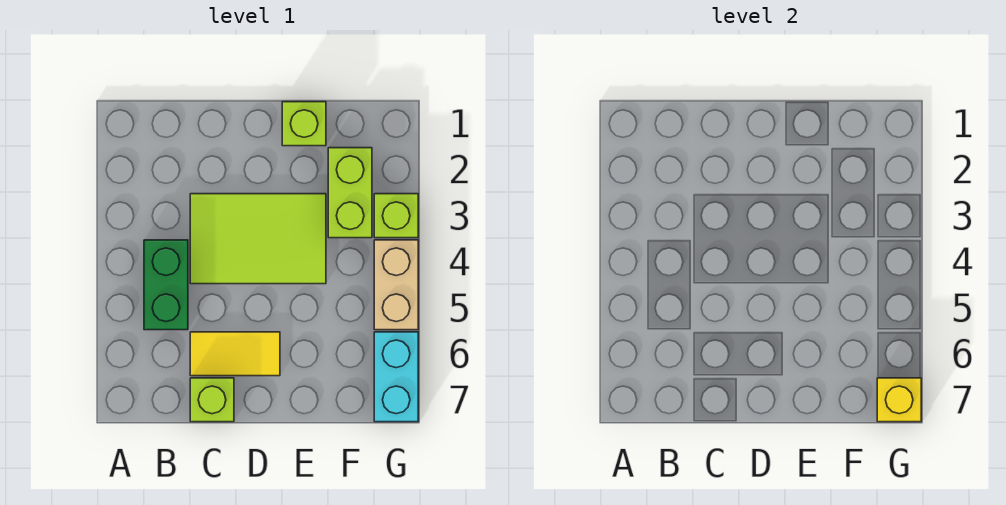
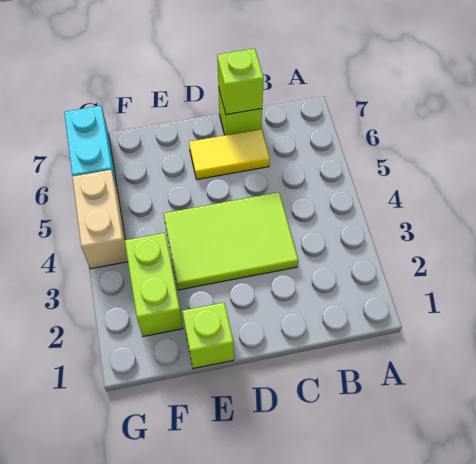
green 1x2 brick [144,240,188,330] -> none
lime 1x1 brick [374,194,418,238] -> lime 1x1 brick moved to [217,48,264,115]
yellow 1x1 brick [877,378,921,422] -> none

